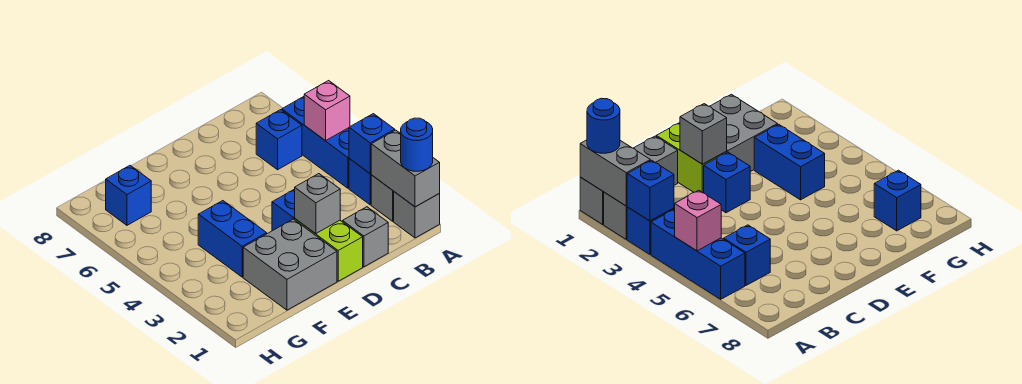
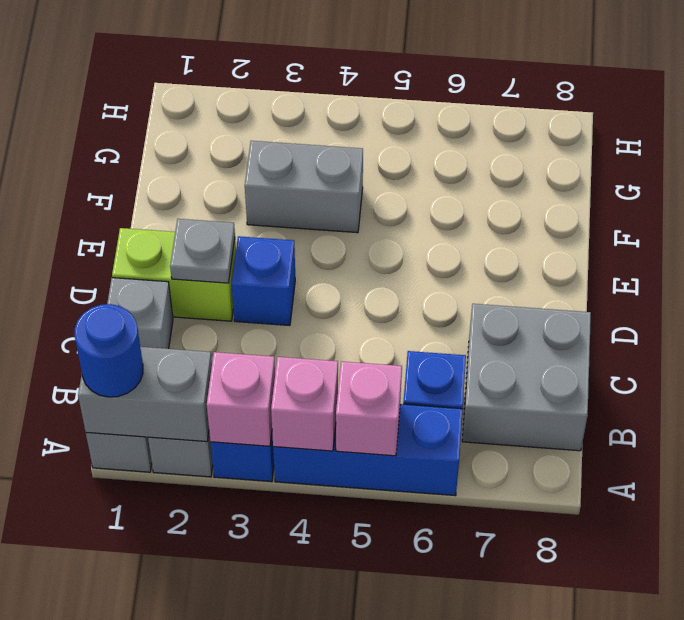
blue 1x1 brick [349,114,395,174] -> pink 1x1 brick [207,352,275,446]
none -> pink 1x1 brick [271,357,338,451]
grey 1x1 brick [295,174,340,234] -> grey 1x1 plate [170,219,235,283]
grey 2x2 brick [243,219,337,310] -> grey 2x2 brick moved to [462,304,591,451]
blue 1x2 brick [198,201,267,277] -> grey 1x2 brick [245,141,363,233]
blue 1x1 brick [106,166,151,225] -> none

